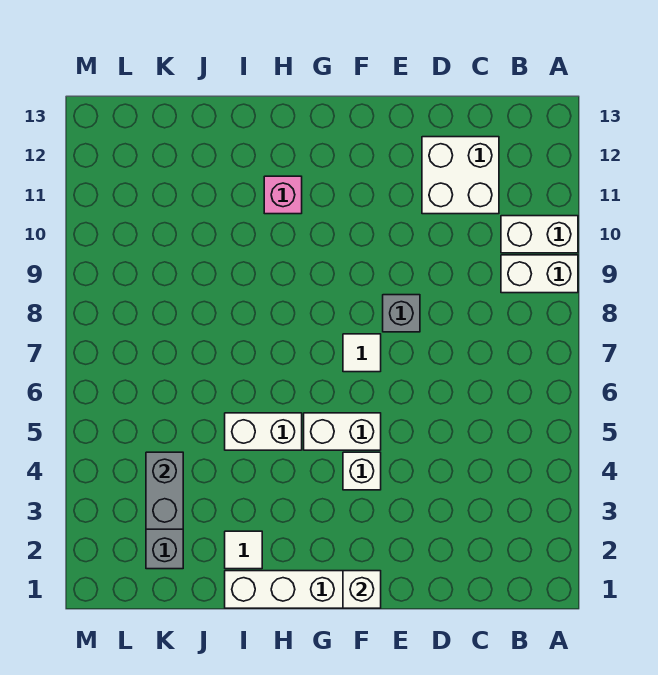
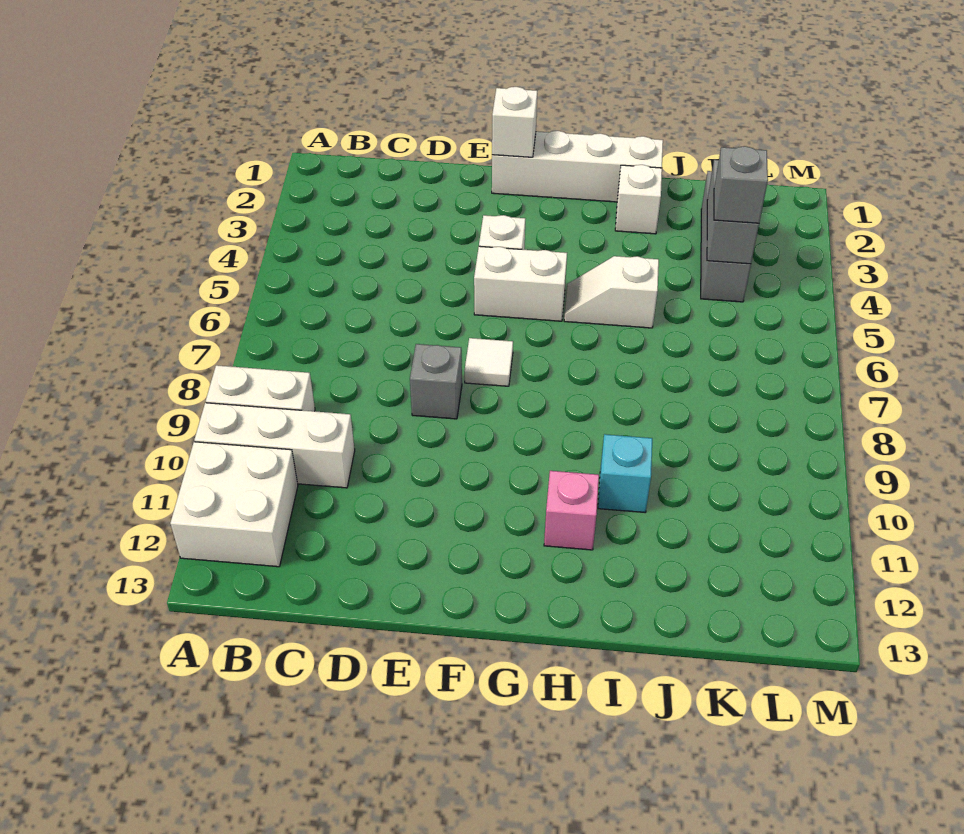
white 1x2 brick [501,216,578,253] -> white 1x3 brick [194,403,355,488]
white 2x2 brick [422,137,499,214] -> white 2x2 brick moved to [170,442,298,567]
white 1x2 brick [225,413,302,450] -> white 1x2 slope [564,256,659,328]
white 1x1 tile [225,531,262,569] -> white 1x1 brick [615,165,662,234]
none -> cyan 1x1 brick [598,434,652,512]
none -> grey 1x1 brick [714,146,768,223]

